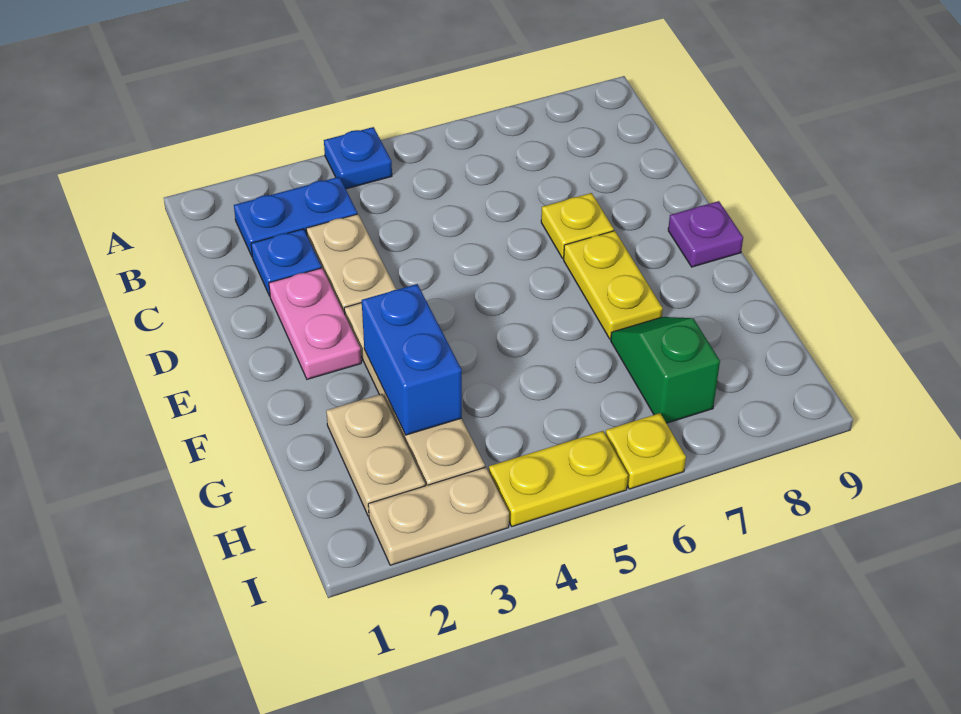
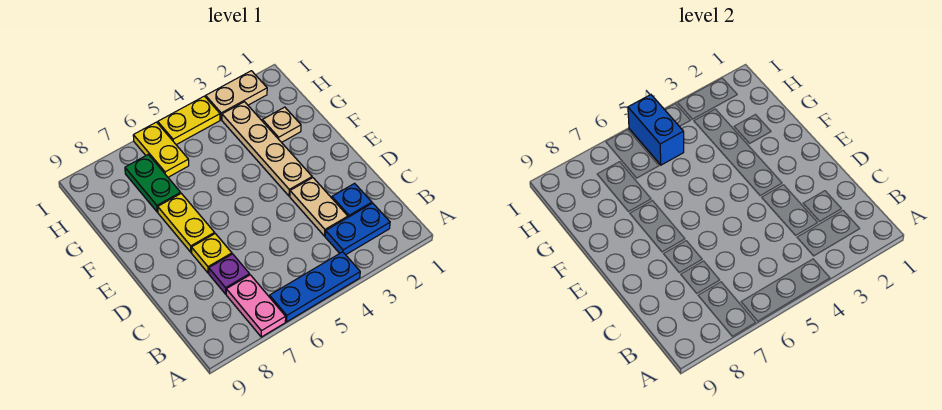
blue 1x1 plate [324,127,392,189] -> blue 1x3 plate [270,252,360,322]
pink 1x2 plate [269,268,361,379] -> pink 1x2 plate moved to [226,275,286,337]
purple 1x1 plate [668,201,743,267] -> purple 1x1 plate moved to [209,254,250,294]
blue 1x2 brick [362,284,462,435] -> blue 1x2 brick moved to [628,95,684,165]
tan 1x2 plate [326,394,425,516] -> tan 1x1 plate [262,107,301,142]
green 1x2 slope [611,317,720,423] -> green 1x2 plate [125,155,181,212]
yellow 1x1 plate [606,413,686,489] -> yellow 1x2 plate [133,122,189,177]

